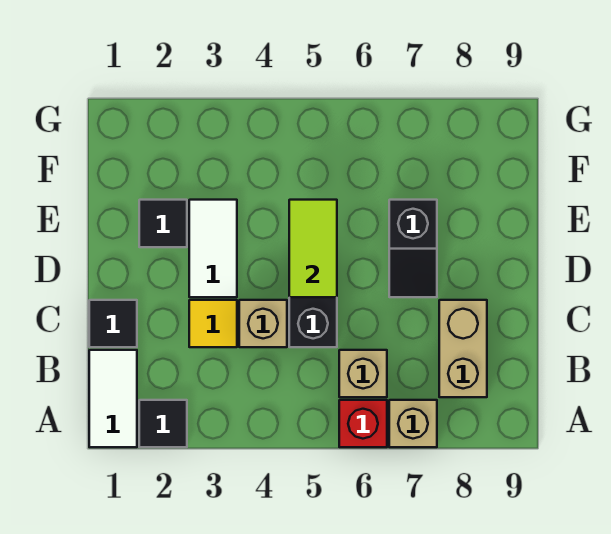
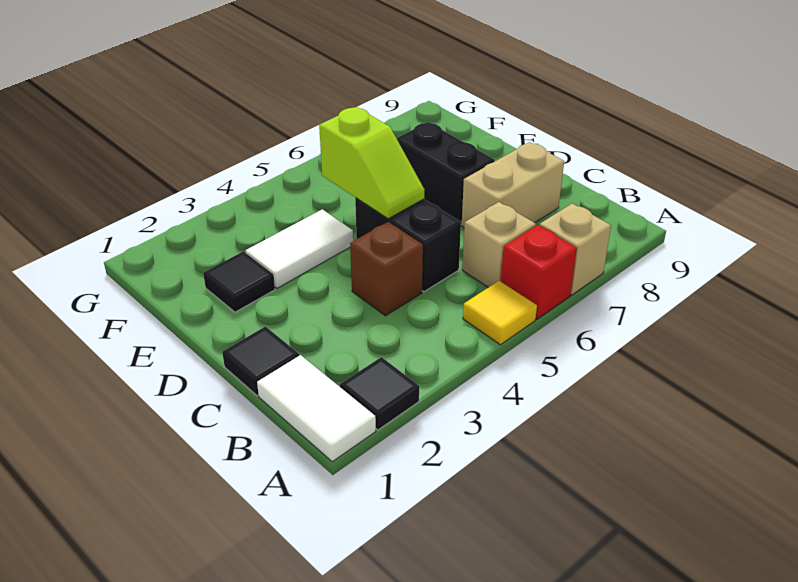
tan 1x2 brick [439,300,487,397] -> tan 1x2 brick turned to [462,142,564,228]
yellow 1x1 tile [189,300,237,347] -> yellow 1x1 tile moved to [463,281,537,345]
tan 1x1 brick [239,300,287,347] -> brown 1x1 brick [350,222,423,316]
white 1x2 tile [189,200,237,297] -> white 1x2 tile turned to [246,209,353,288]
lime 1x2 tile [289,200,337,297] -> lime 1x2 slope [319,107,424,219]
black 1x2 slope [389,200,437,297] -> black 1x2 brick [397,122,495,224]

